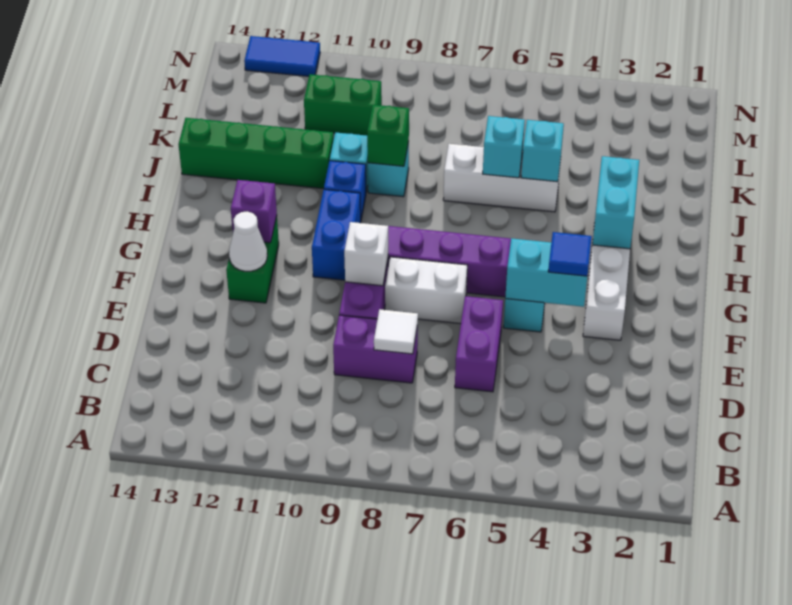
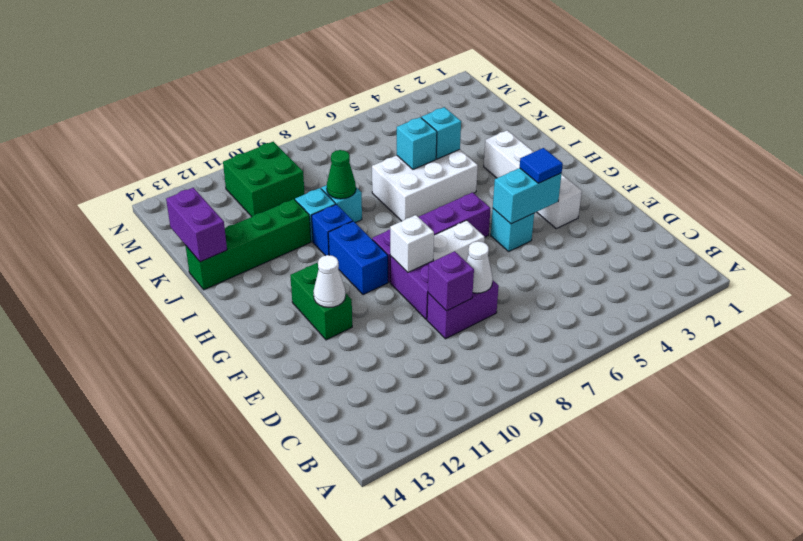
purple 1x2 brick [455,296,503,392] -> purple 1x2 brick moved to [166,188,227,262]
white 1x1 tile [374,309,418,354] -> white 1x1 cone [466,241,493,293]
purple 1x1 brick [231,180,277,243] -> purple 1x1 brick moved to [428,251,474,311]
cyan 1x2 brick [592,156,639,249] -> none
white 1x3 brick [443,144,561,212] -> white 2x3 brick [372,150,478,221]
green 1x1 brick [367,105,409,166] -> green 1x1 cone [327,150,356,199]
green 1x2 brick [304,74,382,136] -> green 2x2 brick [223,142,304,217]
blue 1x2 tile [244,36,320,76] -> none

